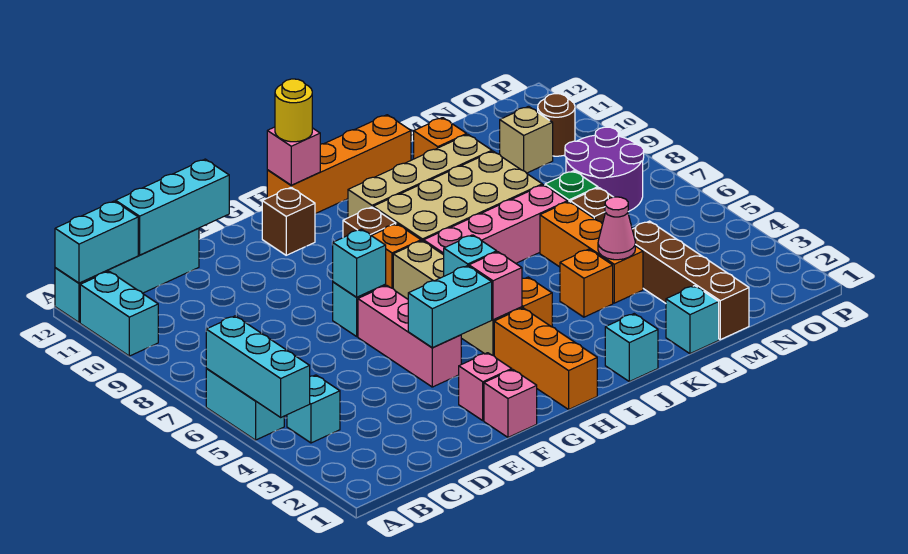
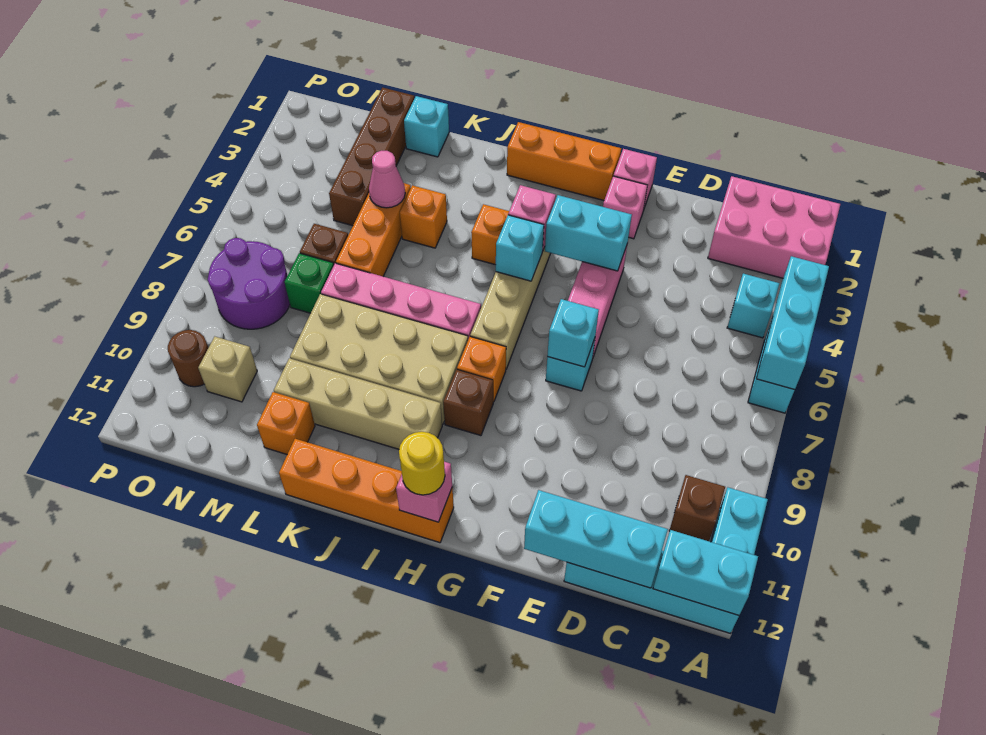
none -> pink 2x3 brick [708,176,840,278]
brown 1x1 brick [262,188,315,255] -> brown 1x1 brick moved to [669,475,725,541]
orange 1x3 brick [494,308,597,409] -> orange 1x3 brick turned to [507,122,621,200]
cyan 1x1 brick [605,314,658,382] -> none

